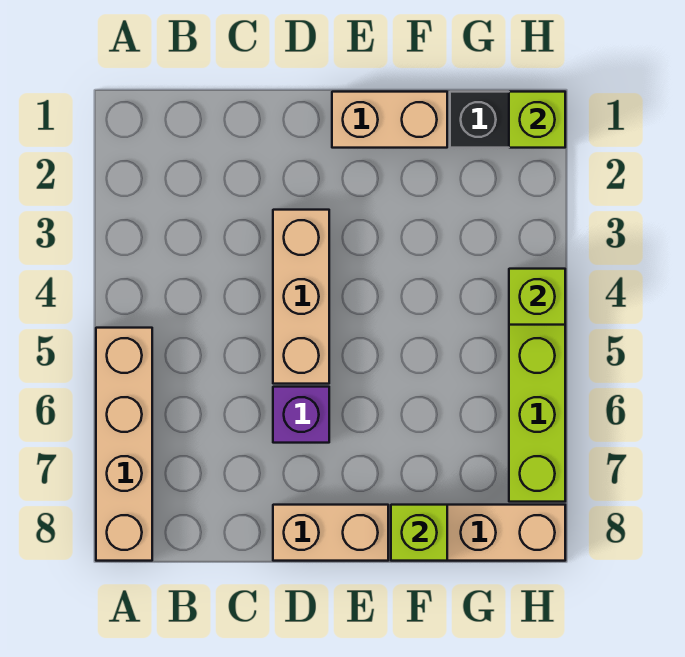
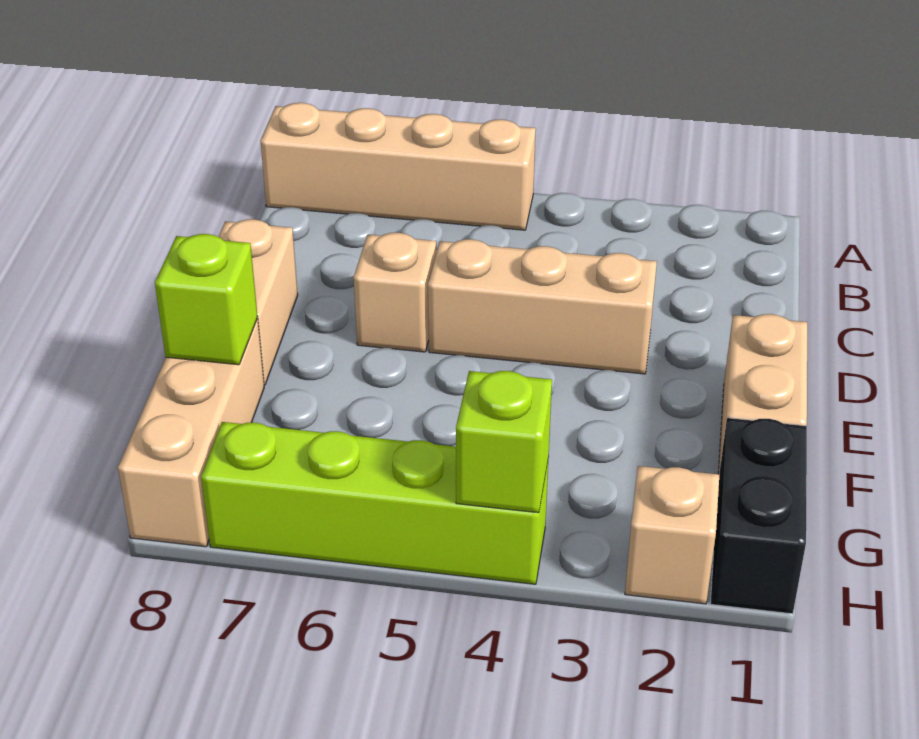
purple 1x1 brick [273,387,329,443] -> tan 1x1 brick [354,233,436,352]
lime 1x1 brick [509,92,565,148] -> none
none -> tan 1x1 brick [625,466,719,604]

